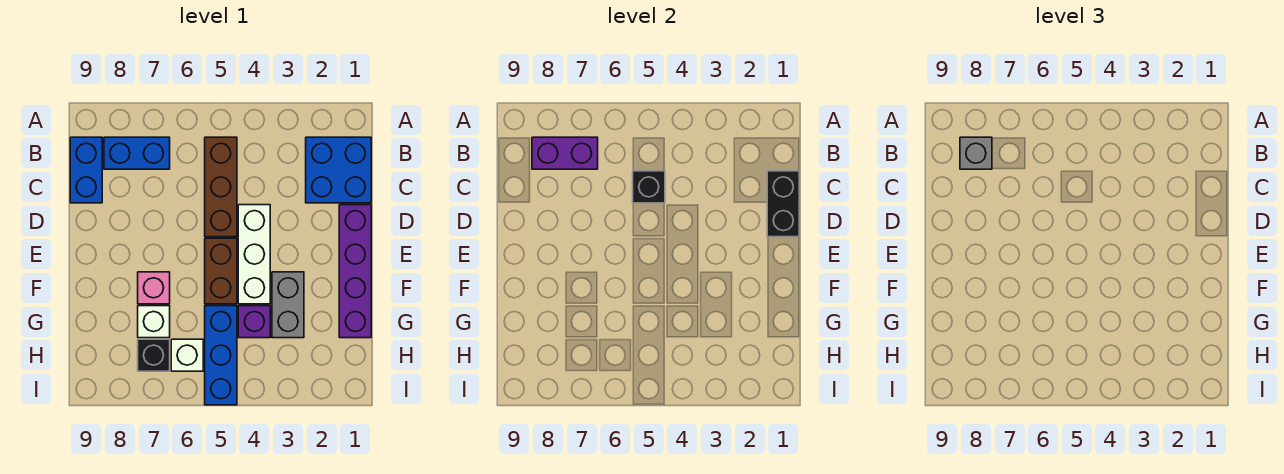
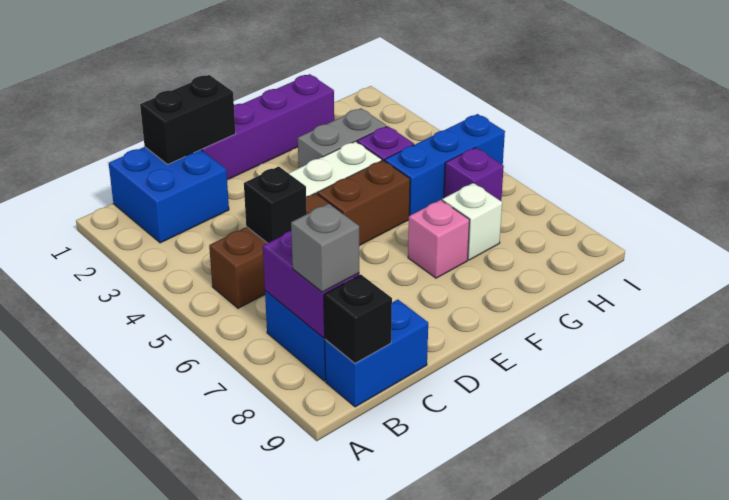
white 1x1 brick [171,339,203,371] -> purple 1x1 brick [444,148,504,201]
black 1x1 brick [138,339,170,371] -> black 1x1 brick moved to [324,275,392,363]

